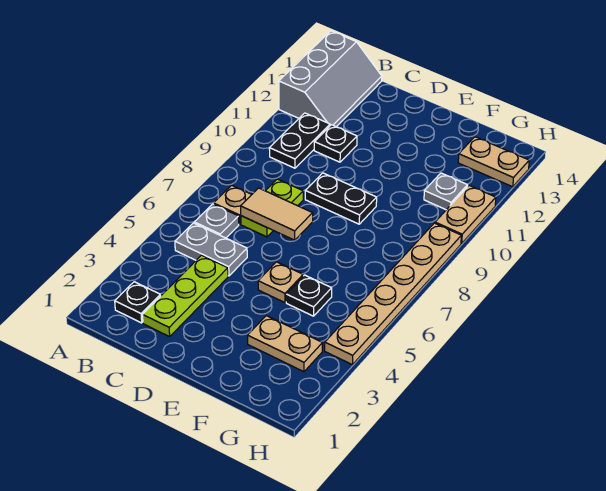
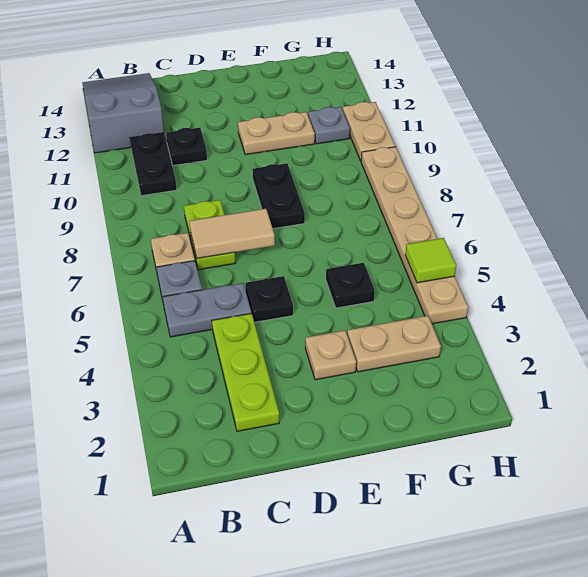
grey 2x3 slope [279,31,382,127] -> grey 2x3 slope turned to [83,73,164,153]
black 1x1 plate [115,282,161,323] -> black 1x1 plate moved to [245,276,293,322]
black 1x2 plate [305,173,377,224] -> black 1x2 plate turned to [253,163,305,229]
tan 1x1 plate [258,262,303,303] -> tan 1x1 plate moved to [305,330,356,380]
tan 1x2 plate [458,137,529,187] -> tan 1x2 plate moved to [238,112,315,155]
none -> lime 1x1 tile [405,238,456,283]

